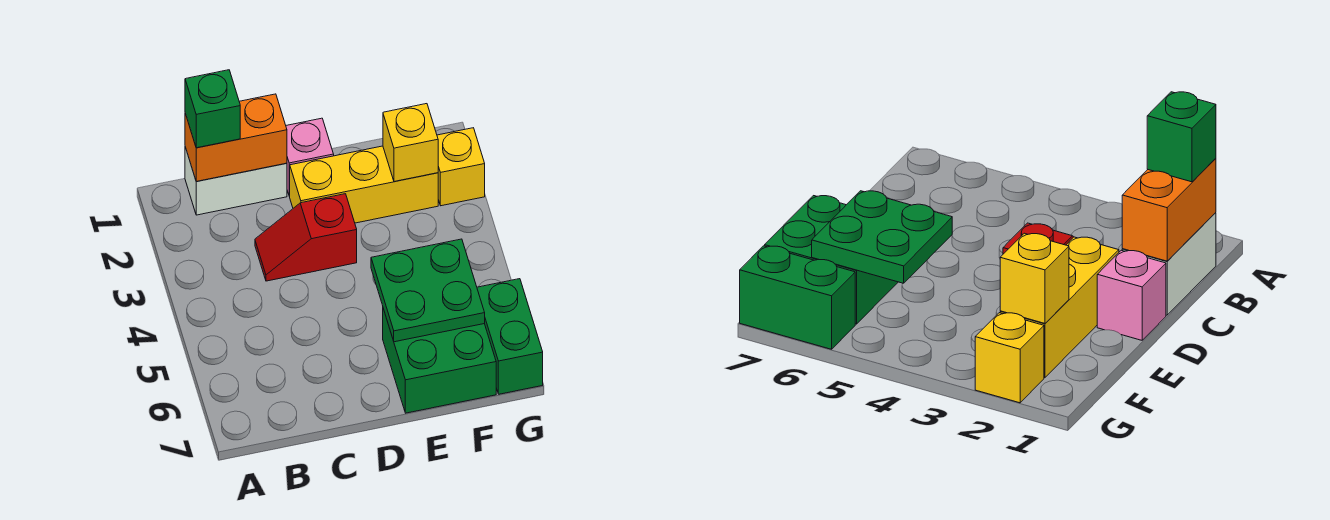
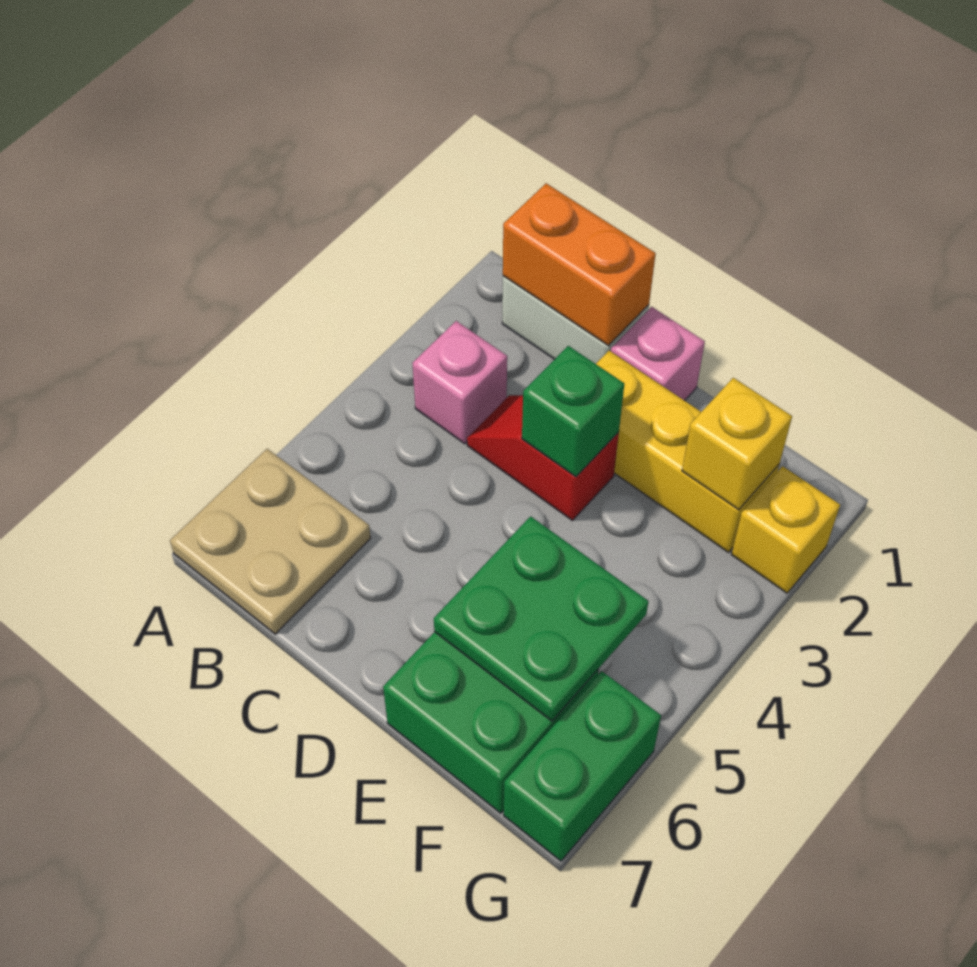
none -> tan 2x2 plate [170,449,371,634]
green 1x1 brick [185,70,240,148] -> green 1x1 brick moved to [522,346,624,477]
none -> pink 1x1 brick [412,321,507,444]

